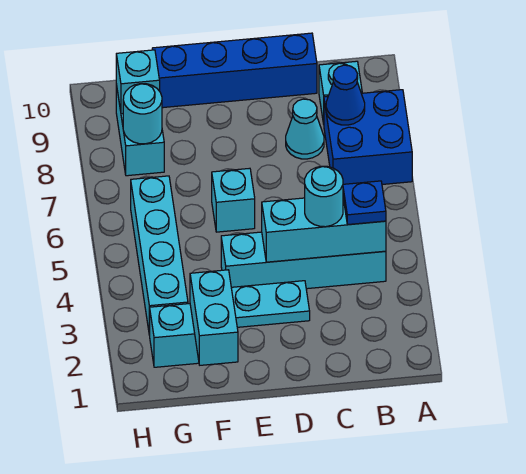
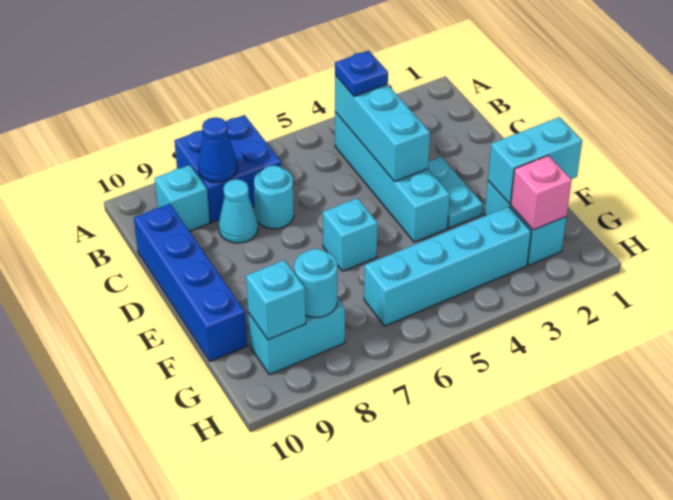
cyan 1x1 round brick [305,166,343,227] -> cyan 1x1 round brick moved to [254,165,294,229]
none -> pink 1x1 brick [511,155,572,230]

